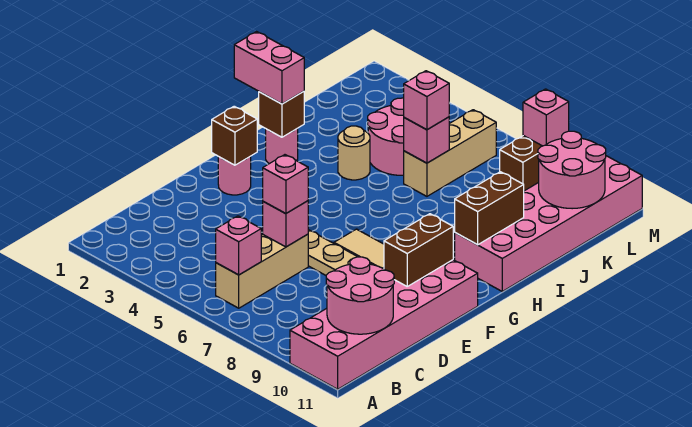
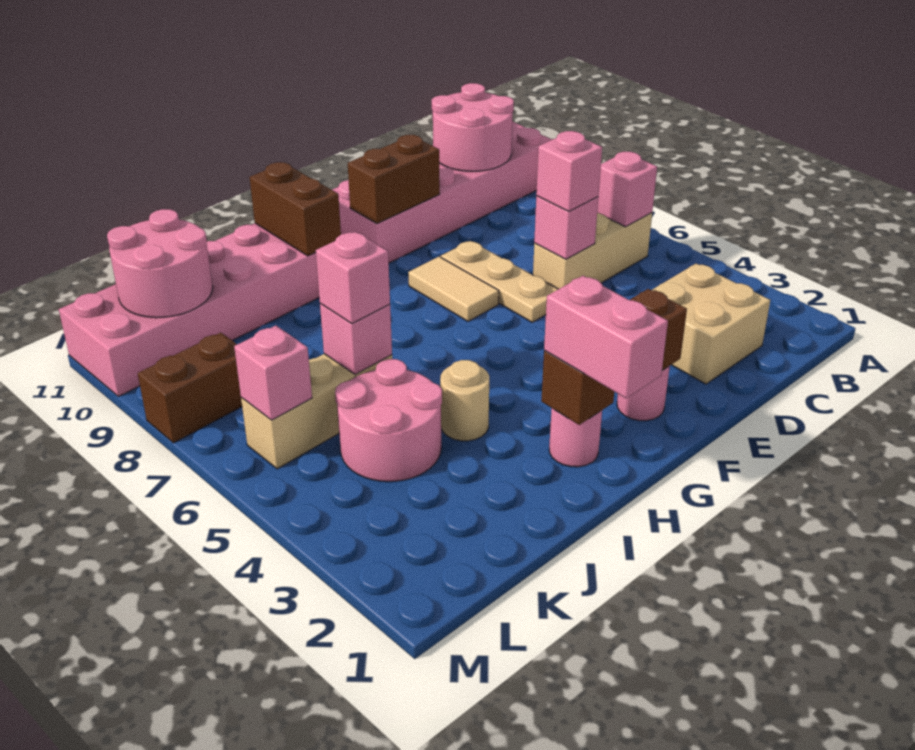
none -> tan 2x2 brick [652,264,770,384]
brown 1x2 brick [455,172,524,245] -> brown 1x2 brick turned to [250,162,341,256]
pink 1x1 brick [523,89,569,146] -> pink 1x1 brick moved to [234,326,312,420]

